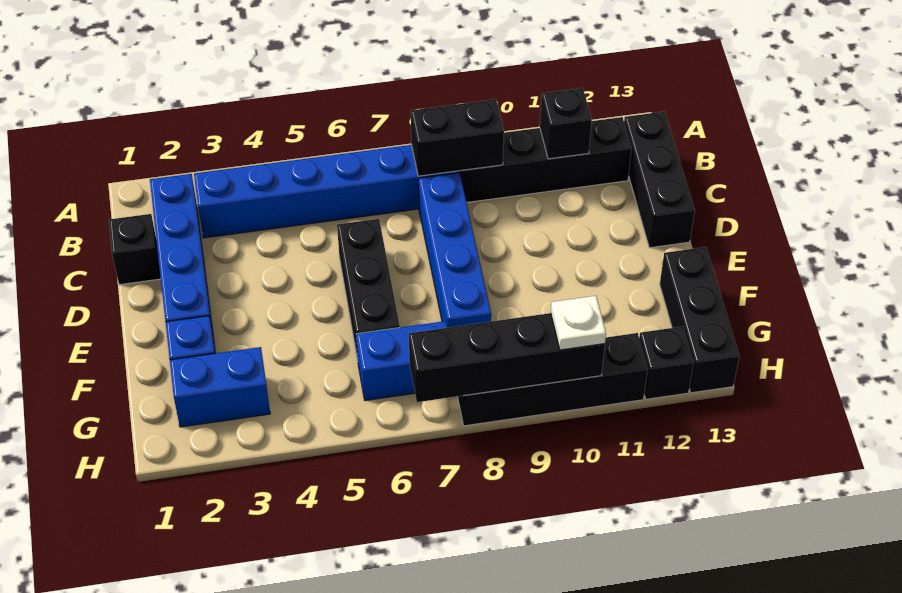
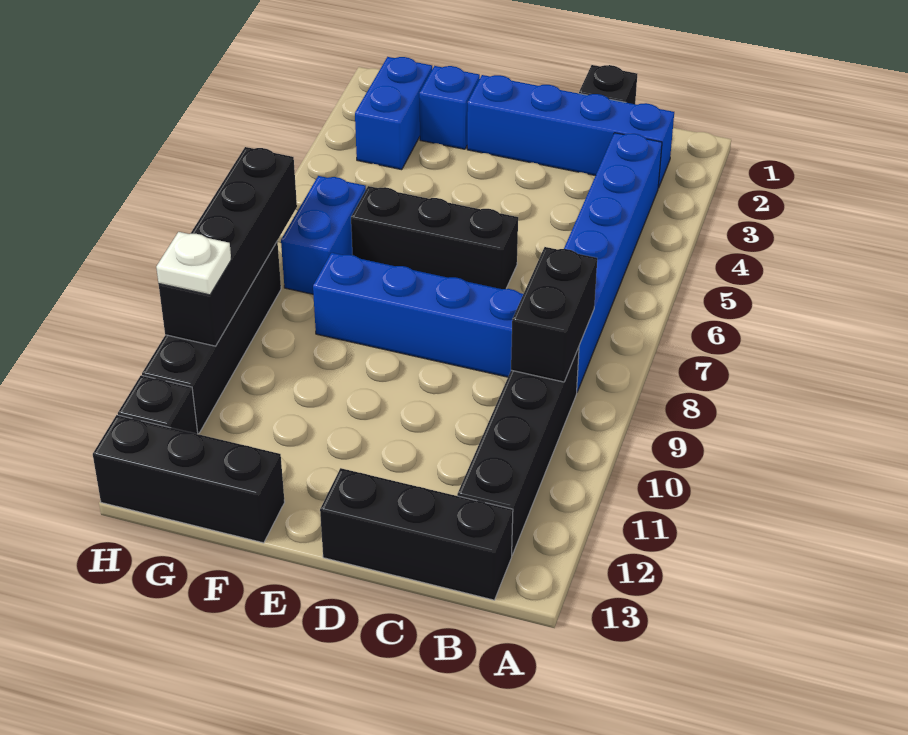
black 1x1 brick [540,88,592,159] -> none

